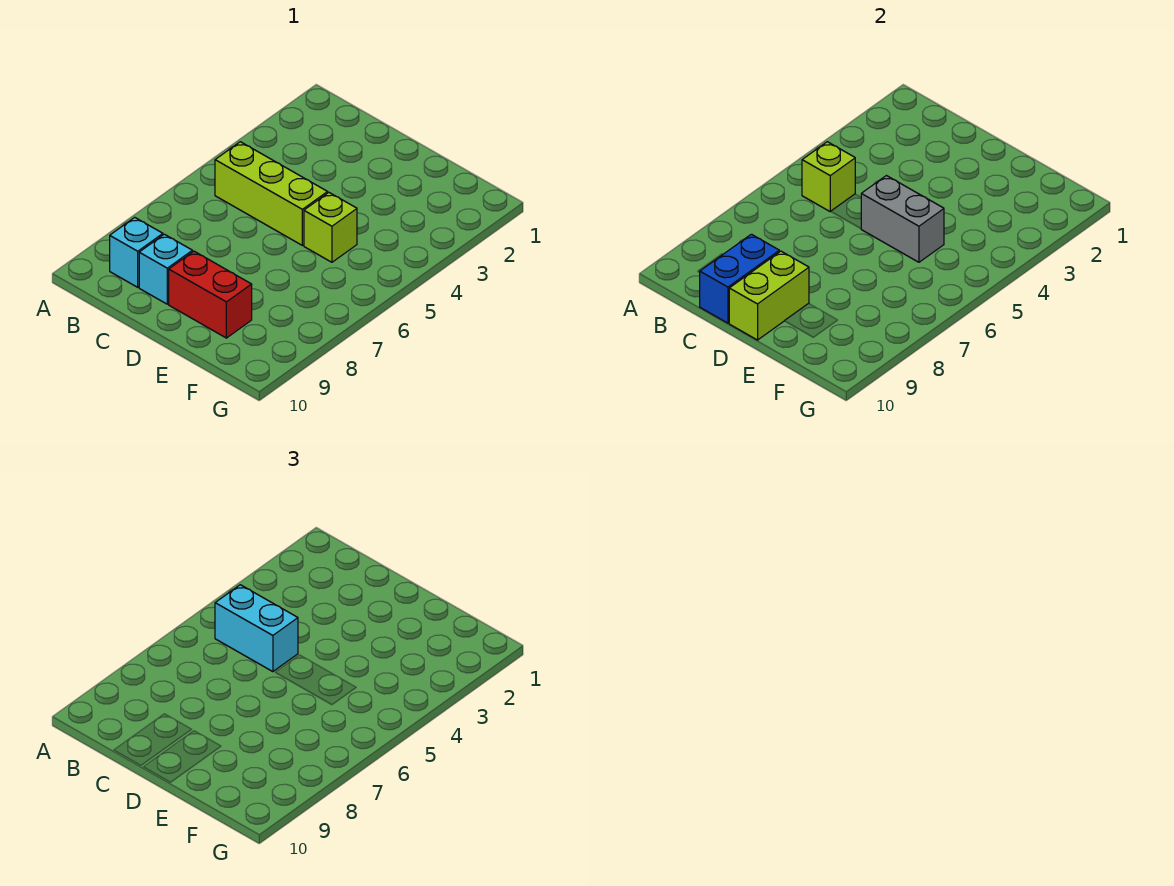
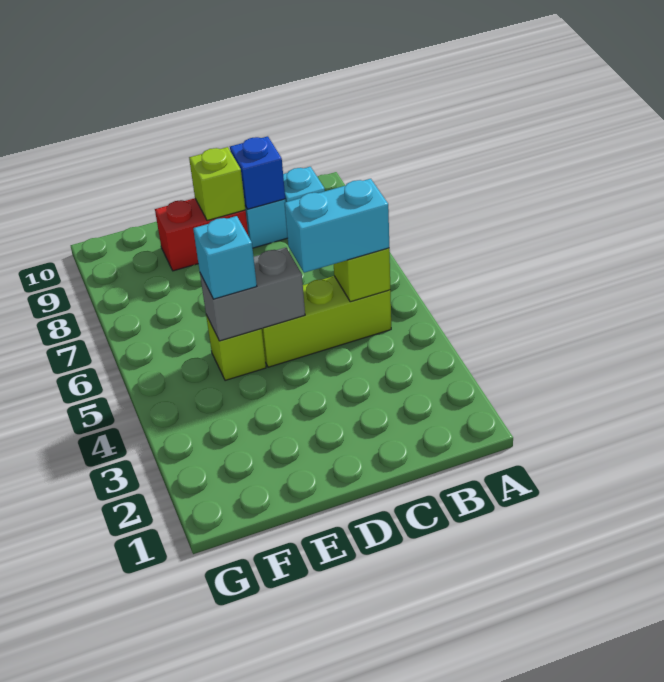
blue 1x2 brick [699,234,779,323] -> blue 1x1 brick [230,136,285,209]
lime 1x2 brick [729,251,809,340] -> lime 1x1 brick [189,147,245,221]
none -> cyan 1x1 brick [193,216,257,299]

